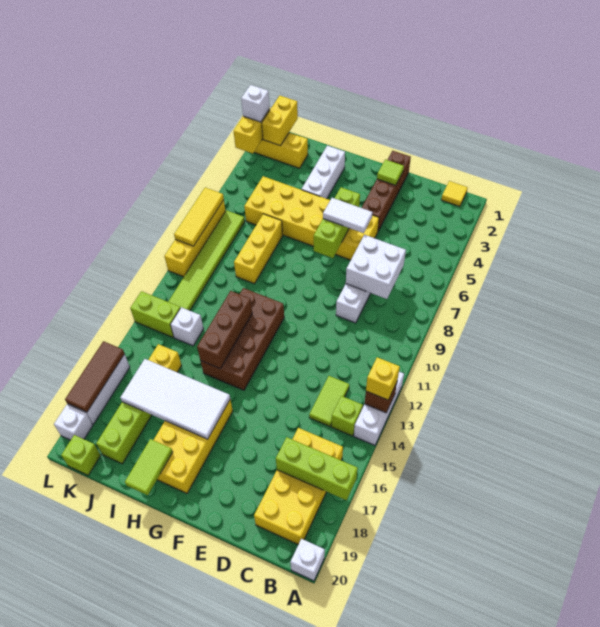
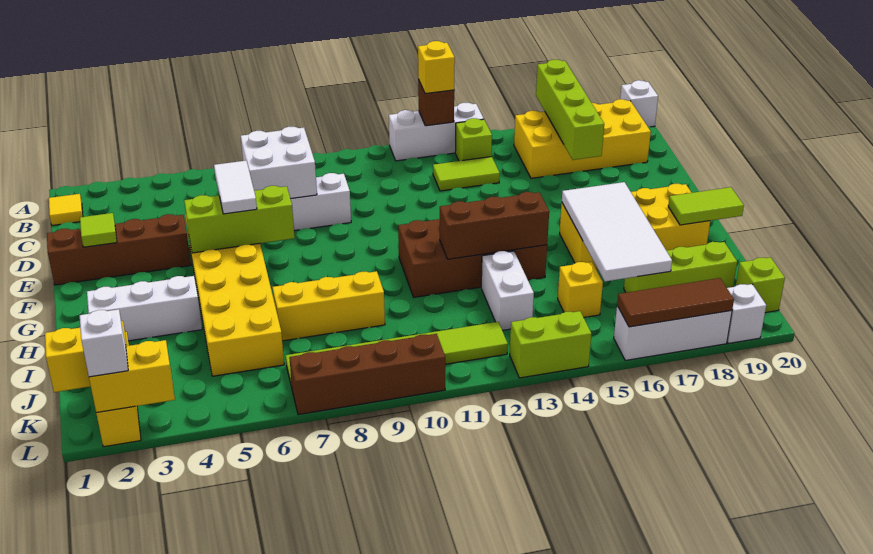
lime 1x3 brick [276,437,358,500] -> lime 1x4 brick [536,60,604,160]
white 1x1 brick [171,307,204,346] -> white 1x2 brick [481,251,534,330]
lime 1x2 brick [130,291,180,337] -> lime 1x2 brick turned to [510,311,591,378]
yellow 1x4 brick [164,200,225,277] -> brown 1x4 brick [289,334,445,415]
yellow 1x3 tile [174,188,224,246] -> none

